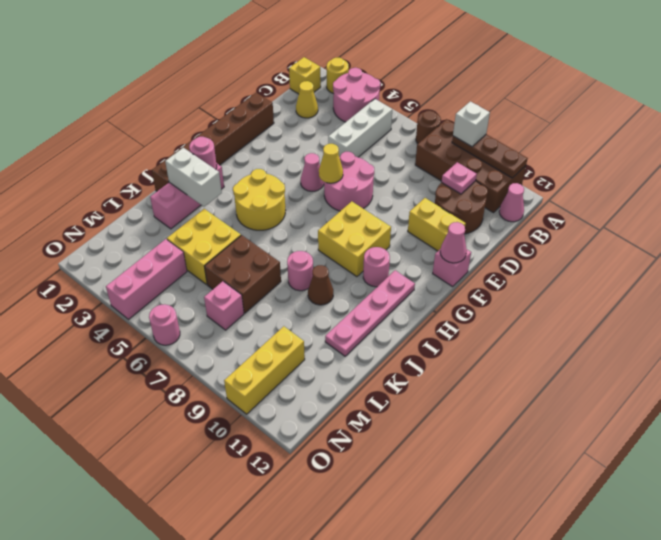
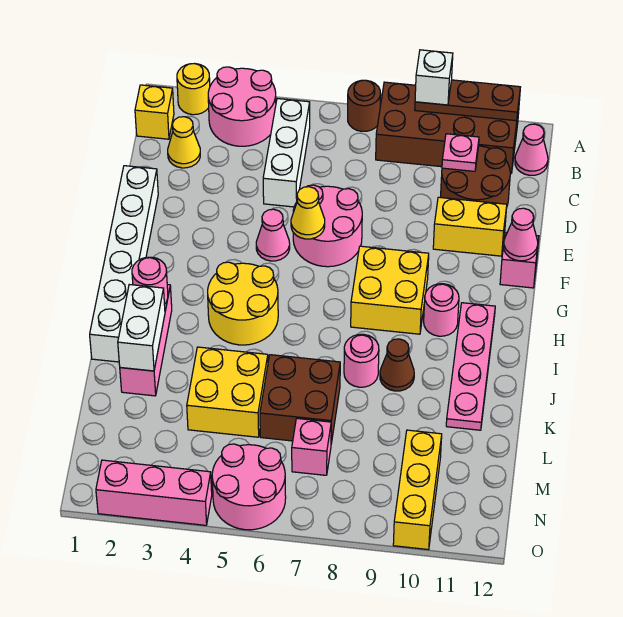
brown 1x6 brick [152,93,274,191] -> white 1x6 brick [90,166,158,362]
white 1x2 brick [165,148,222,207] -> white 1x2 brick turned to [118,285,165,371]
pink 1x3 brick [106,239,187,319] -> pink 1x3 brick turned to [96,460,212,525]
pink 1x1 round brick [149,304,180,345] -> pink 2x2 round brick [212,444,286,530]

